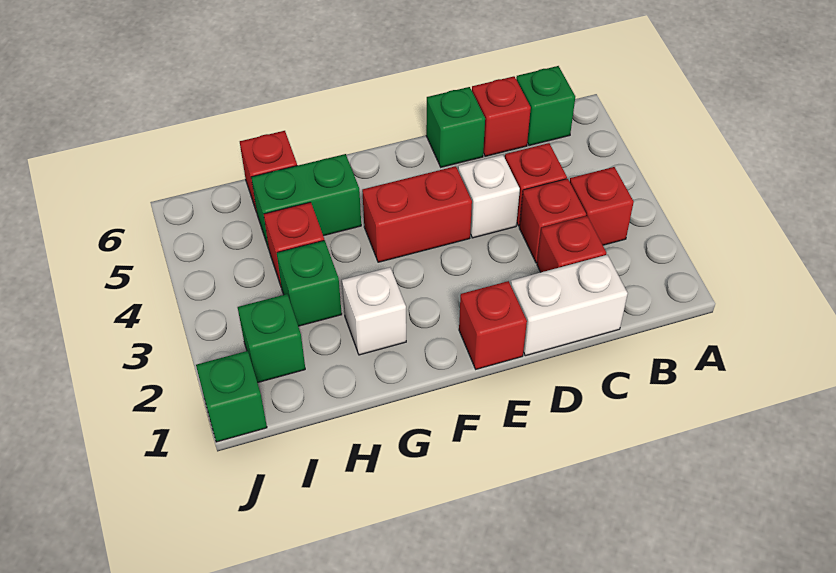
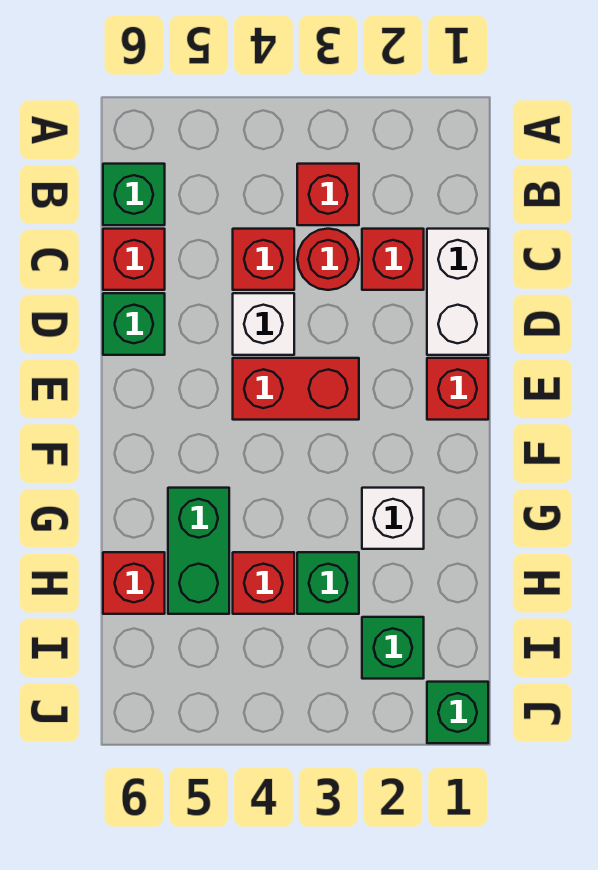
red 1x1 brick [519,179,586,263] -> red 1x1 round brick [297,229,359,290]
red 1x2 brick [362,166,472,262] -> red 1x2 brick turned to [233,358,359,420]

